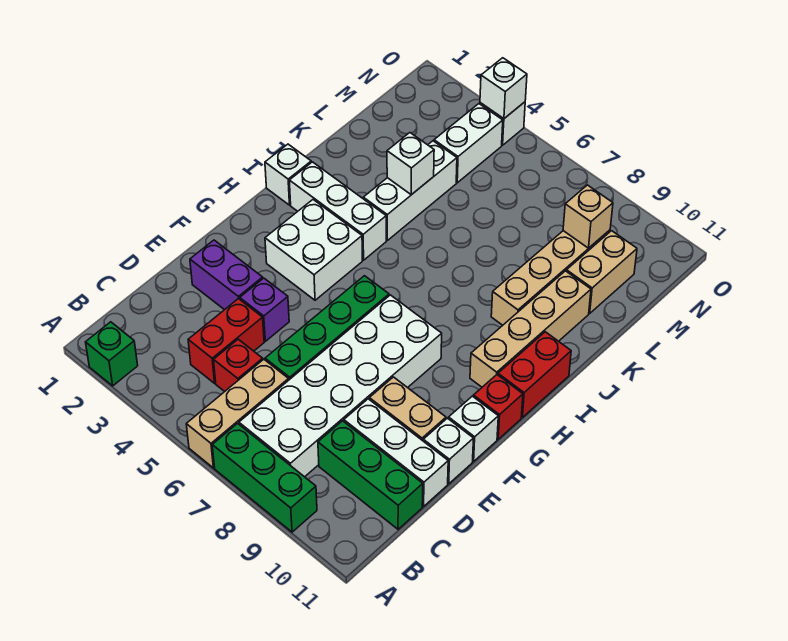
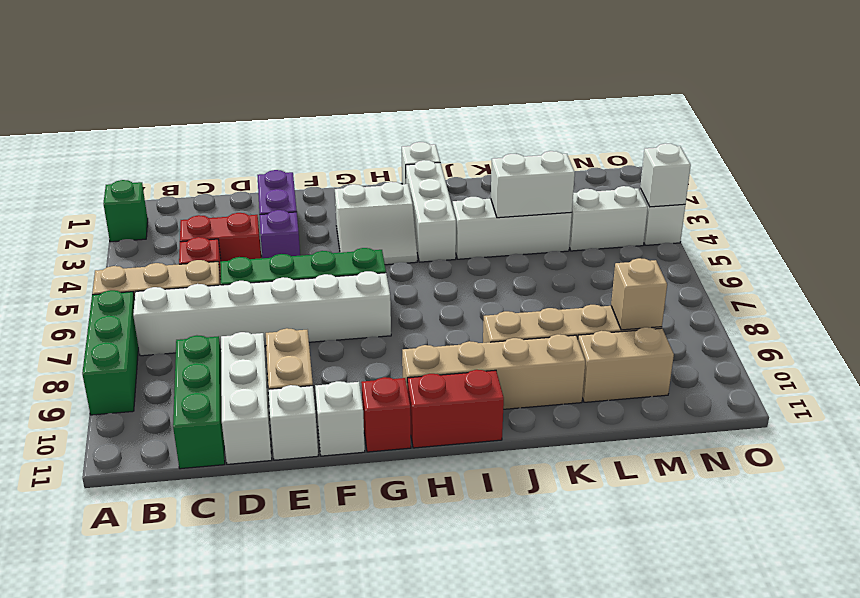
white 2x6 brick [239,295,442,477] -> white 1x6 brick [133,271,391,356]
white 2x2 brick [265,200,362,300] -> white 2x2 slope [335,182,417,265]
white 1x1 brick [387,133,434,195] -> white 1x2 brick [491,151,575,218]

